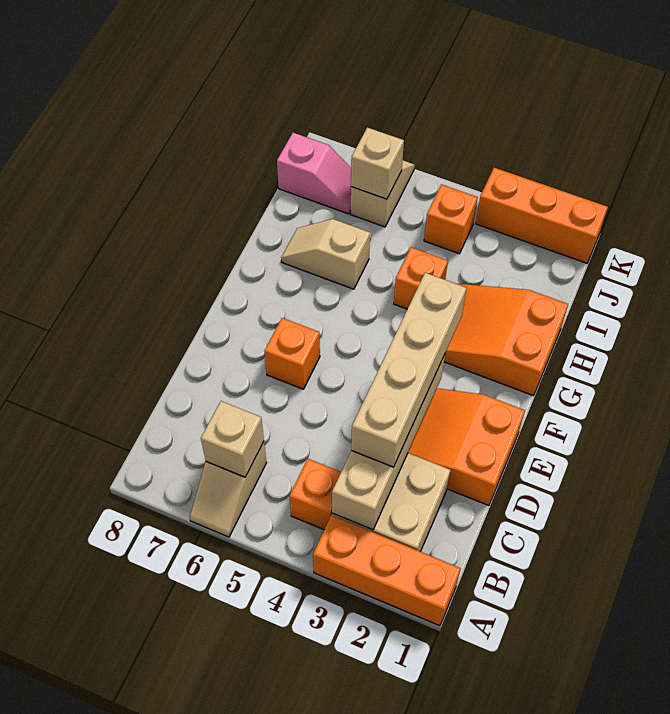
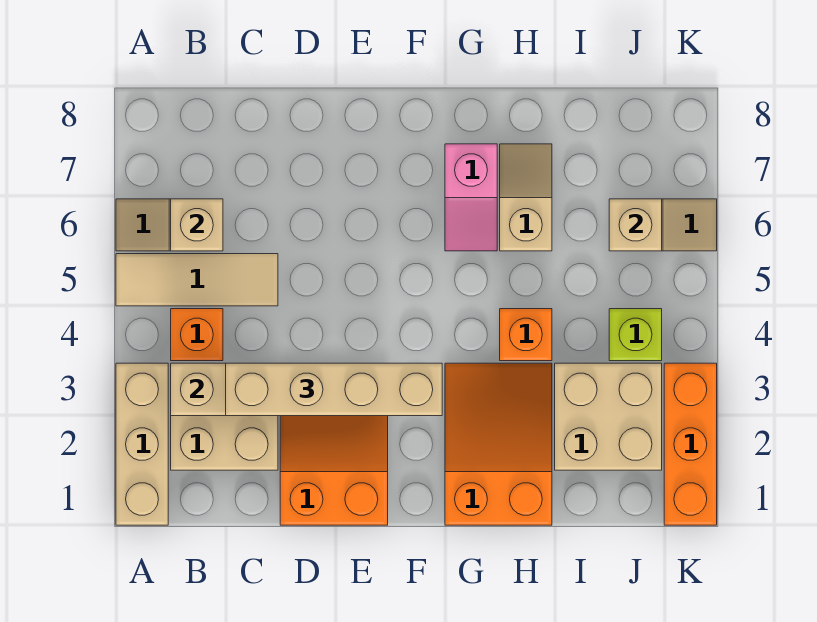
orange 1x3 brick [313,515,461,626] -> tan 1x3 brick [116,363,168,525]
none -> tan 1x3 tile [116,254,278,306]
orange 1x1 brick [264,318,320,389] -> none
none -> tan 2x2 brick [555,363,662,470]
orange 1x1 brick [424,185,478,254] -> lime 1x1 brick [609,309,662,361]
pink 1x2 slope [277,133,351,214] -> pink 1x2 slope moved to [445,144,497,251]

